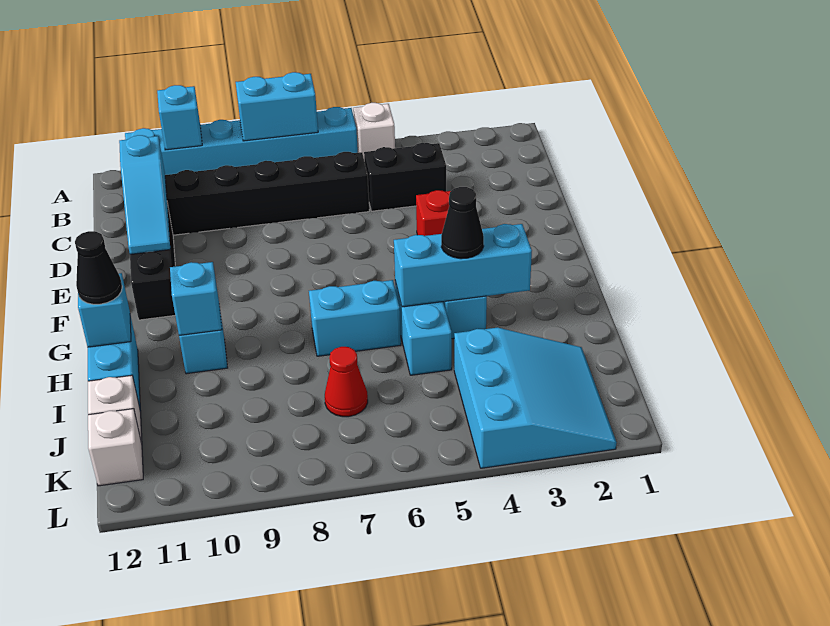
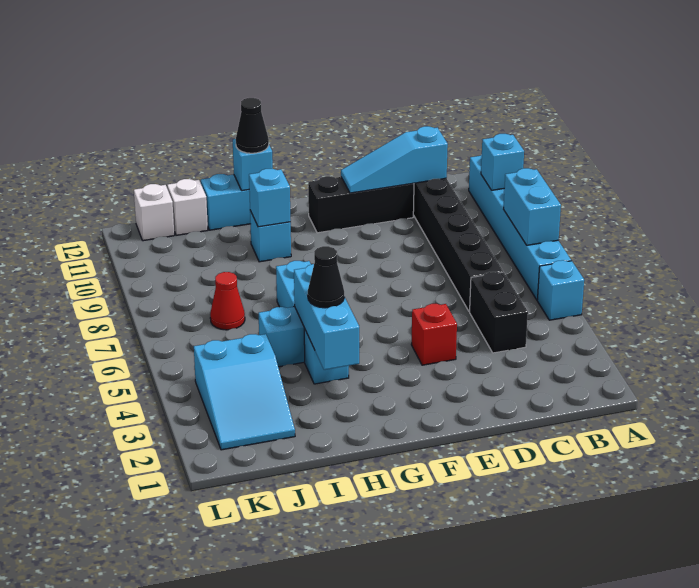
white 1x1 brick [353,103,395,158] -> cyan 1x1 brick [537,260,584,320]
cyan 3x3 slope [454,328,617,468] -> cyan 2x3 slope [194,334,295,450]

